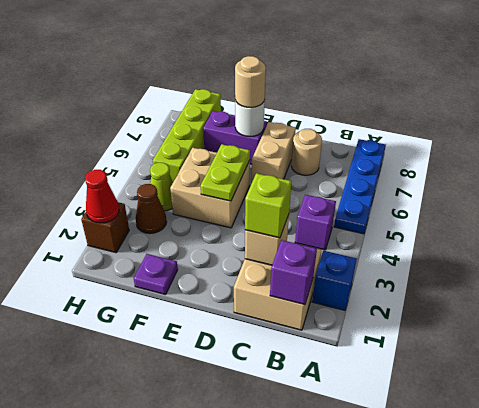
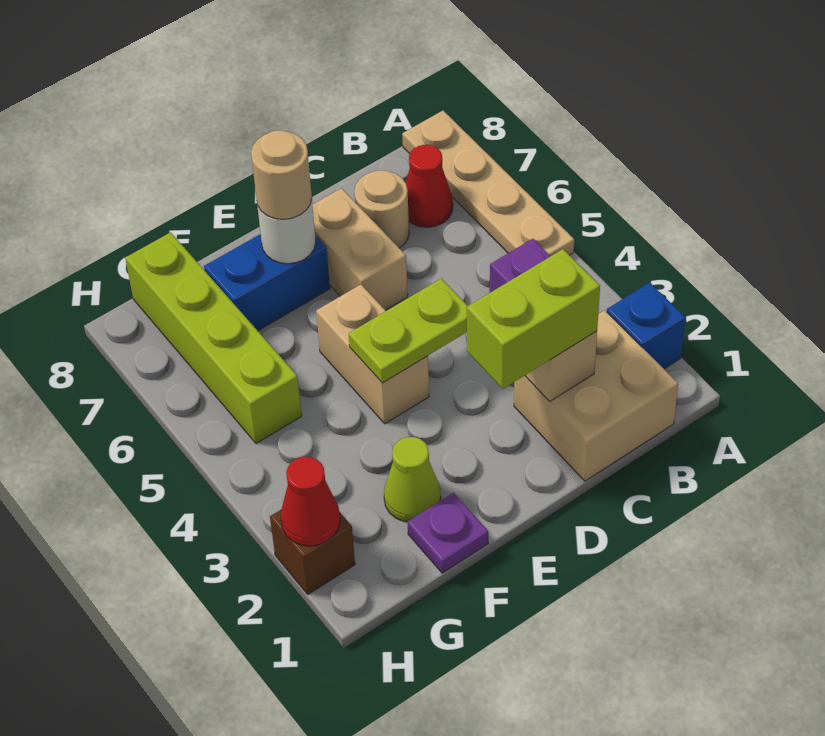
blue 1x4 plate [334,139,386,234] -> tan 1x4 plate [402,111,574,256]
purple 1x1 brick [270,240,317,305] -> none
none -> red 1x1 cone [406,145,453,227]
lime 1x1 brick [245,173,292,238] -> lime 1x2 brick [467,249,600,389]
tan 2x2 brick [170,148,250,228] -> tan 1x2 brick [316,285,429,424]
lime 1x2 plate [201,144,250,201] -> lime 1x2 plate turned to [349,278,467,383]
purple 1x2 brick [203,111,267,164] -> blue 1x2 brick [204,234,330,331]
brown 1x1 cone [136,184,167,234] -> none
lime 1x1 cone [150,163,173,211] -> lime 1x1 cone moved to [384,437,441,522]

